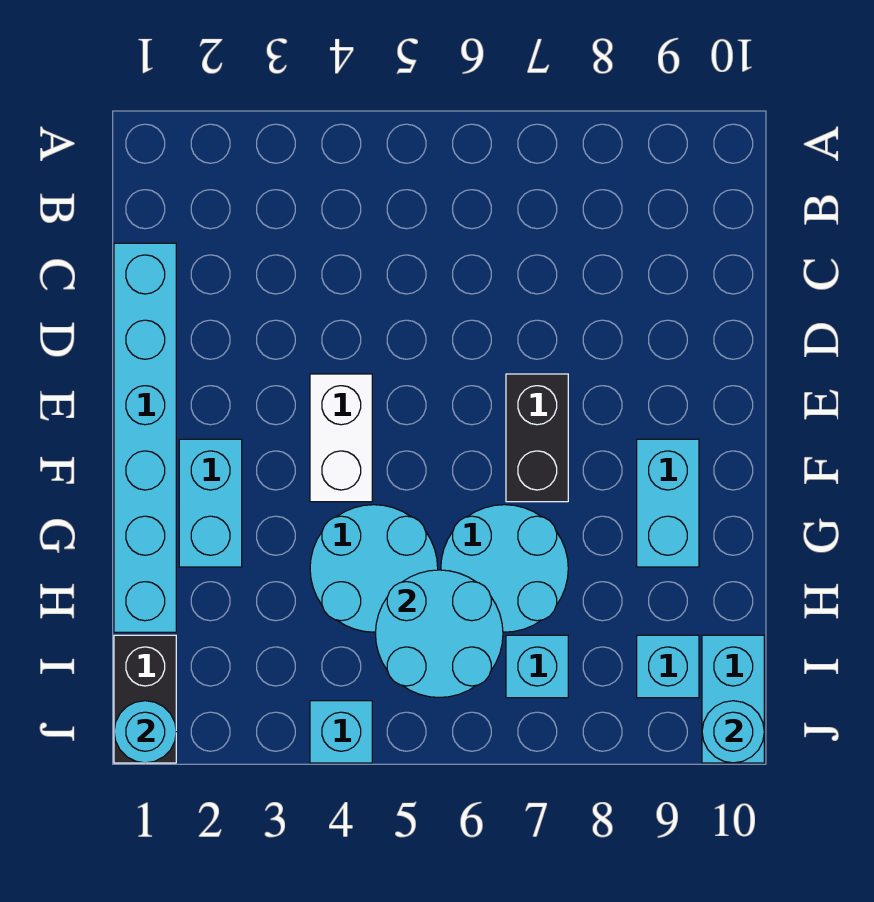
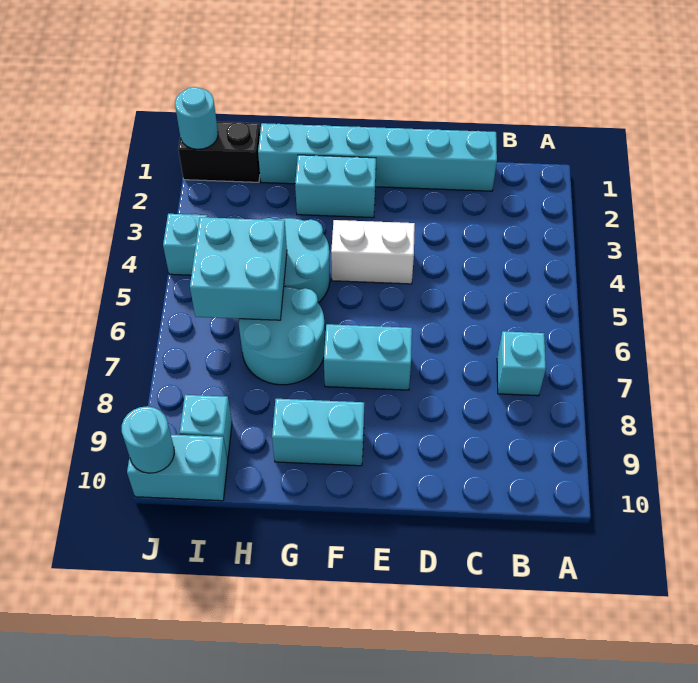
black 1x2 brick [506,374,568,502] -> cyan 1x2 brick [324,324,412,390]
cyan 2x2 round brick [375,570,503,698] -> cyan 2x2 brick [190,217,287,320]
cyan 1x1 brick [506,635,568,698] -> cyan 1x1 brick moved to [497,331,546,396]

